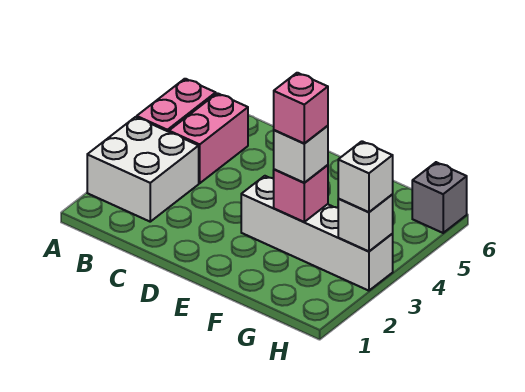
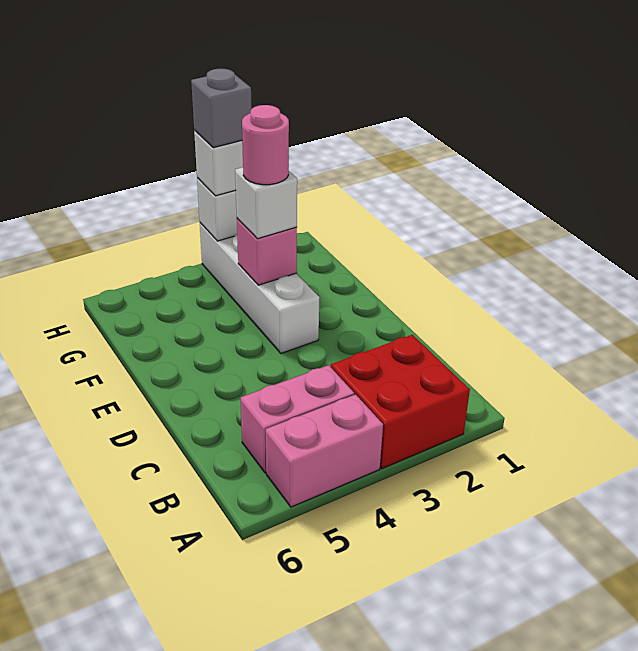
white 2x2 brick [87,117,199,222] -> red 2x2 brick [331,335,470,468]
pink 1x1 brick [274,73,328,144] -> pink 1x1 round brick [242,105,289,185]
grey 1x1 brick [412,162,467,233] -> grey 1x1 brick moved to [191,69,252,148]

